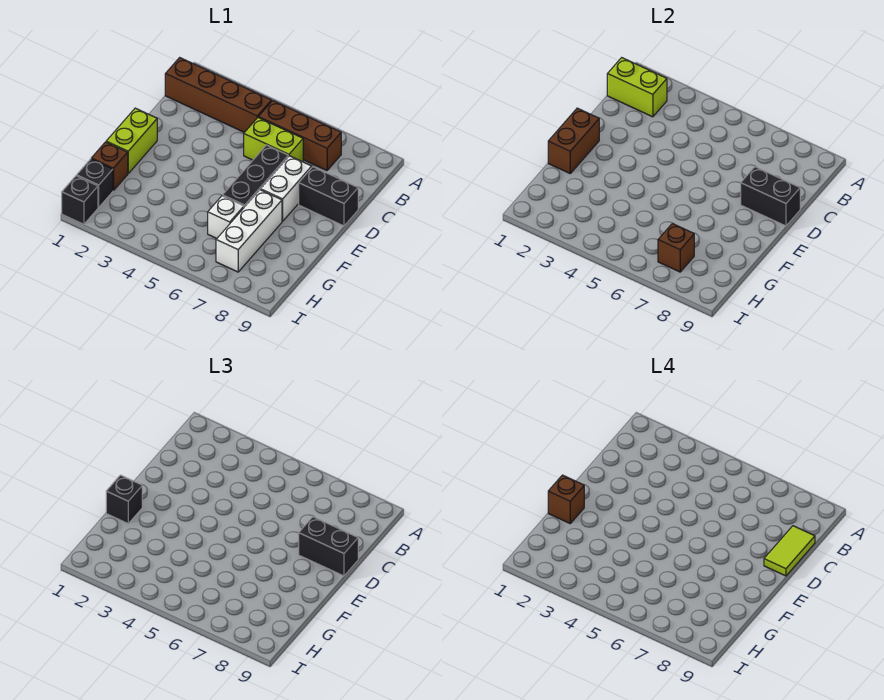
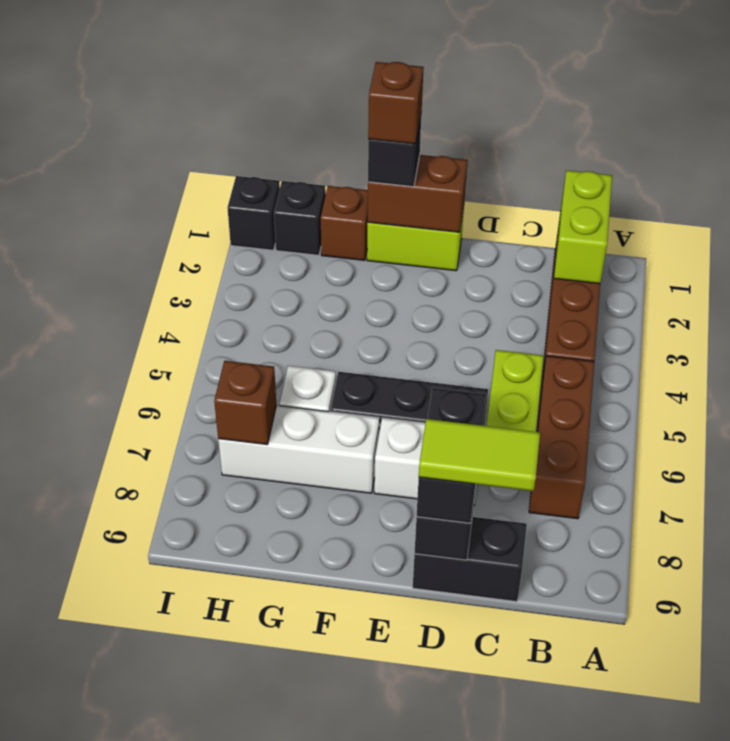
black 1x2 brick [299,167,358,226] -> black 1x2 brick turned to [413,517,527,602]

